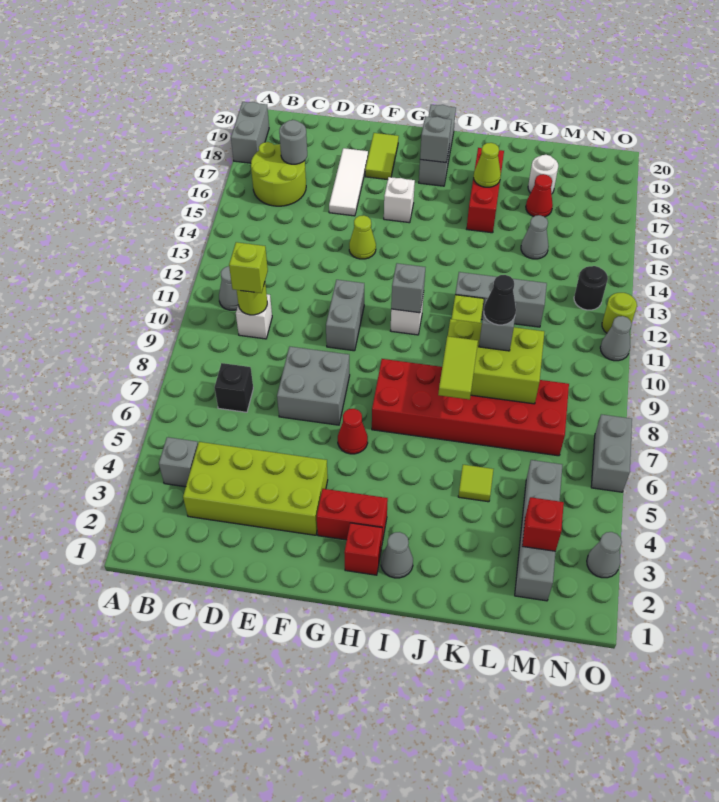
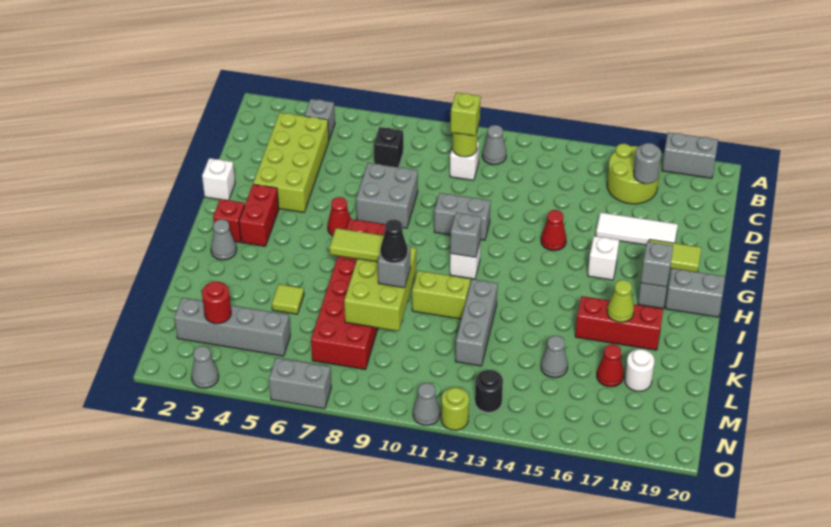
none -> white 1x1 brick [202,158,235,200]
lime 1x1 cone [349,215,376,259] -> red 1x1 cone [541,210,566,251]
red 1x1 brick [522,497,564,551] -> red 1x1 round brick [202,281,231,324]

